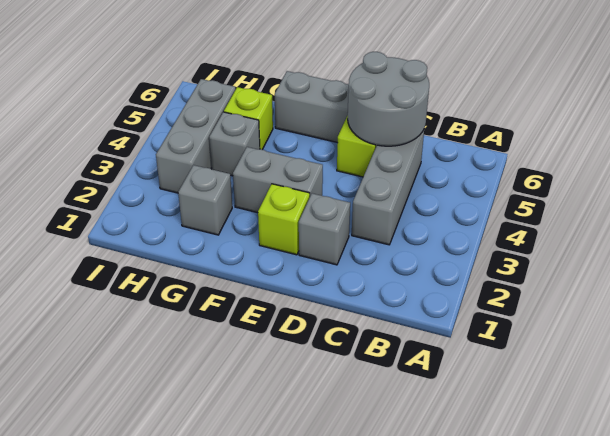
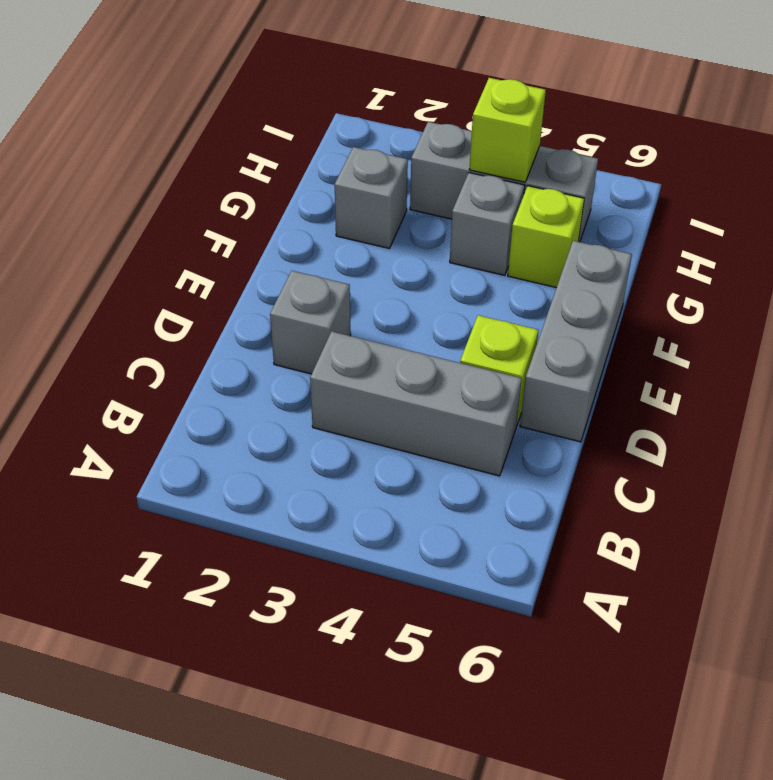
grey 2x2 round brick [348,52,429,146] -> none
lime 1x1 brick [258,184,310,255] -> lime 1x1 brick moved to [469,78,546,182]
grey 1x2 brick [233,147,323,213] -> none

